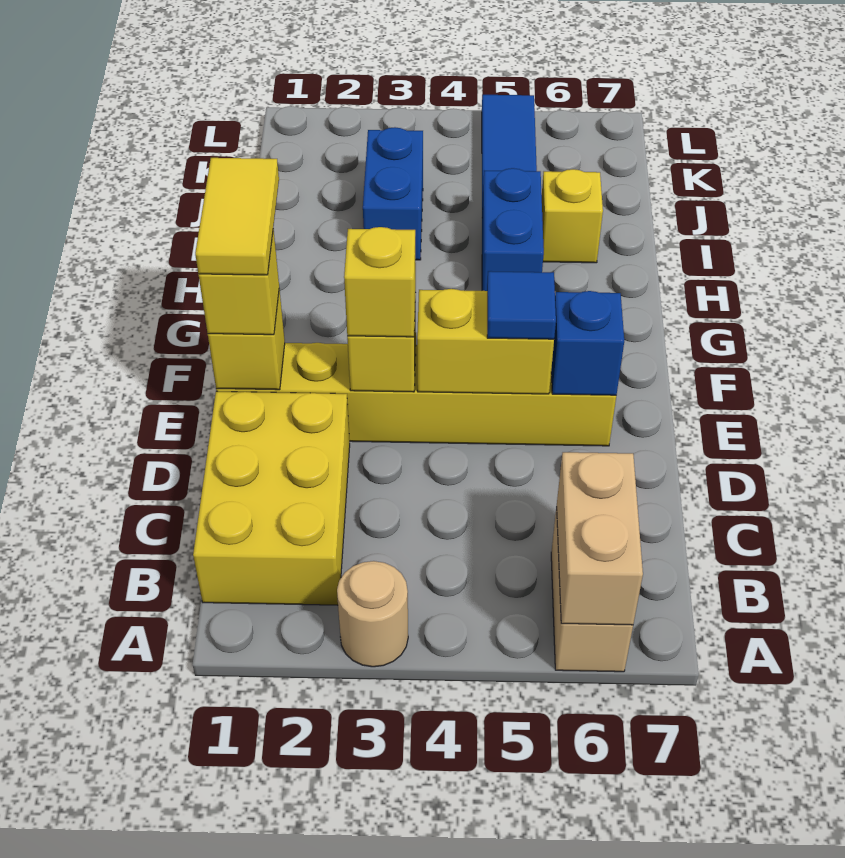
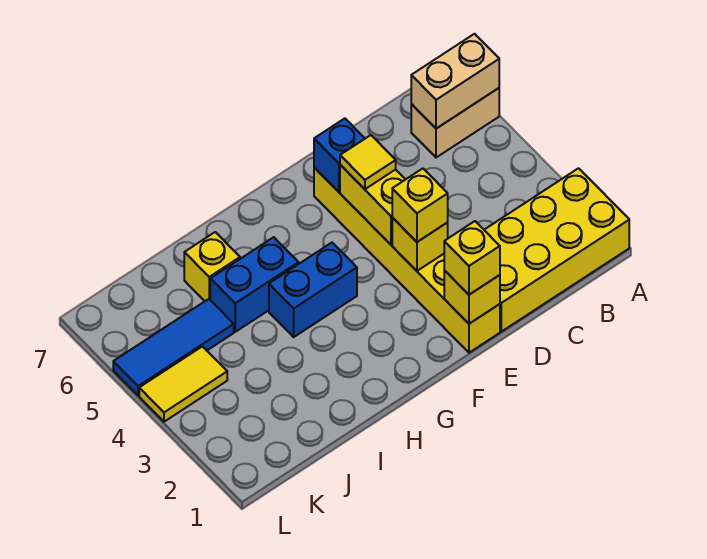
tan 1x1 round brick [337,561,408,667] -> none
yellow 2x3 brick [193,391,350,605] -> yellow 2x4 brick [485,168,629,332]
yellow 1x2 tile [195,158,279,275] -> yellow 1x2 tile moved to [139,346,227,422]
blue 1x1 tile [487,271,556,339] -> yellow 1x1 tile [340,135,396,189]
blue 1x2 brick [363,127,423,260] -> blue 1x2 brick moved to [269,243,357,337]

